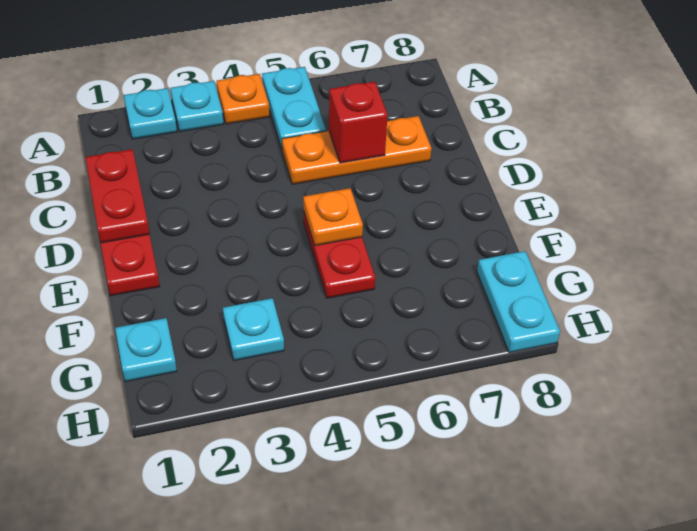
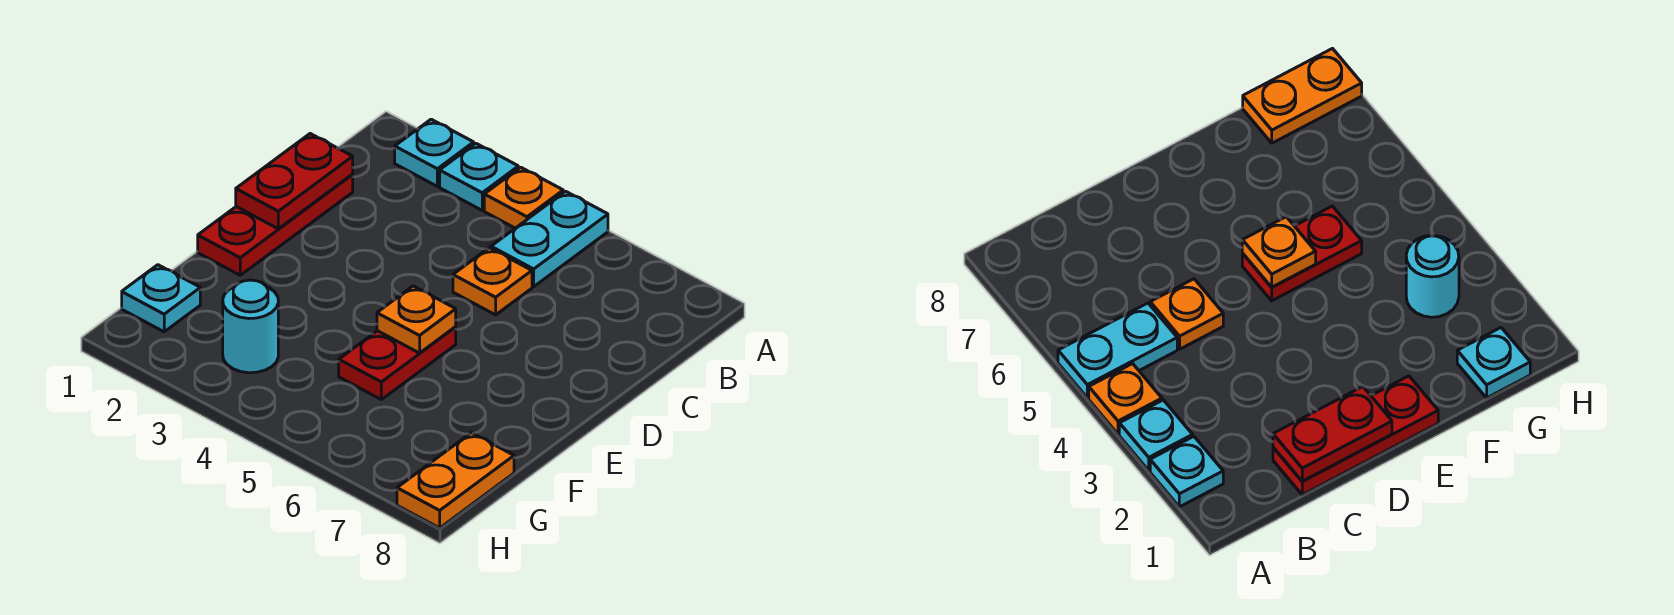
orange 1x3 plate [282,116,432,184] -> orange 1x1 plate [453,248,532,315]
red 1x1 brick [329,82,388,163] -> none
cyan 1x1 plate [223,298,284,361] -> cyan 1x1 round brick [223,280,278,373]
cyan 1x2 plate [477,251,560,353] -> orange 1x2 plate [397,433,514,528]

